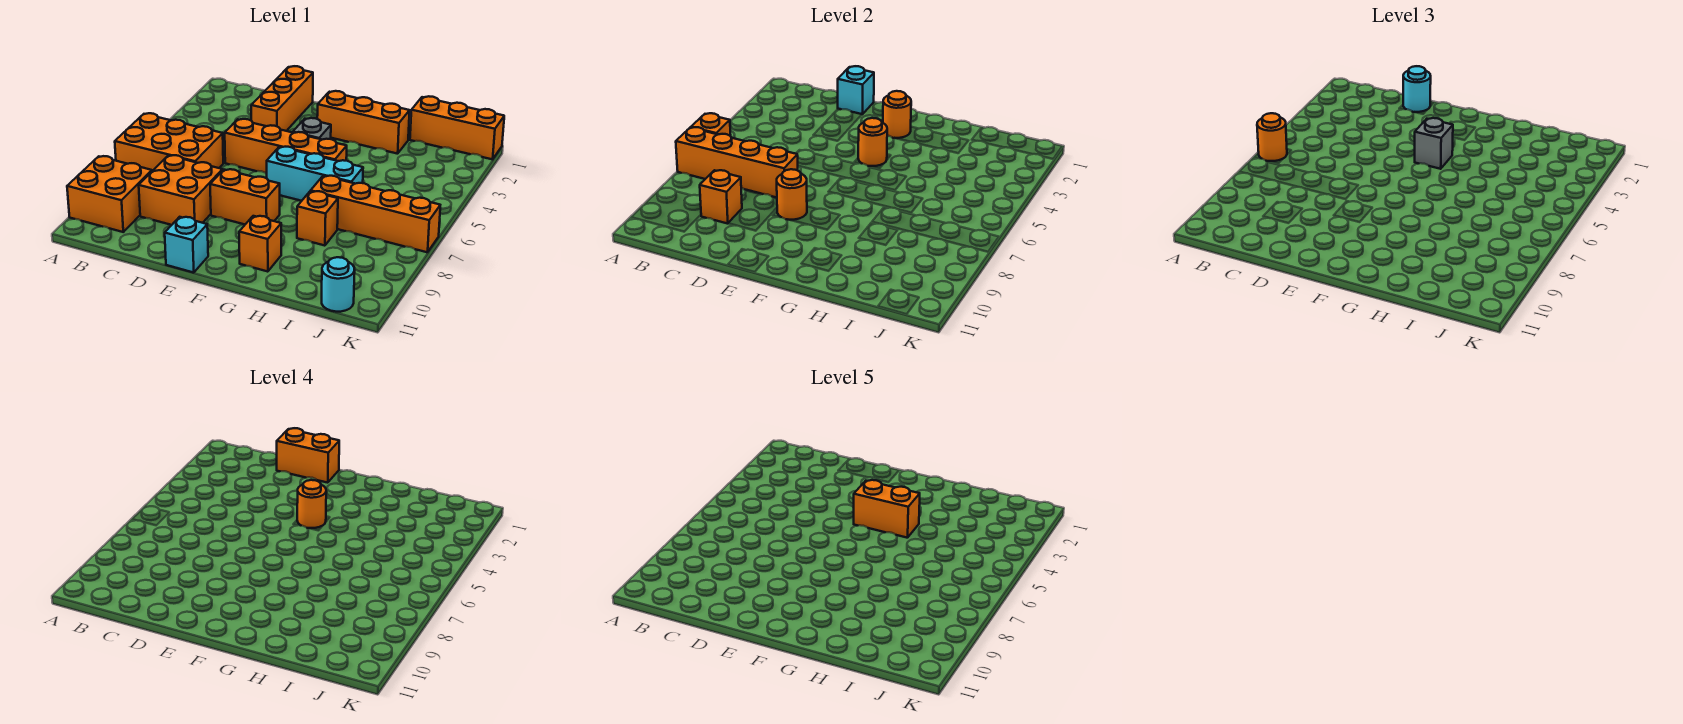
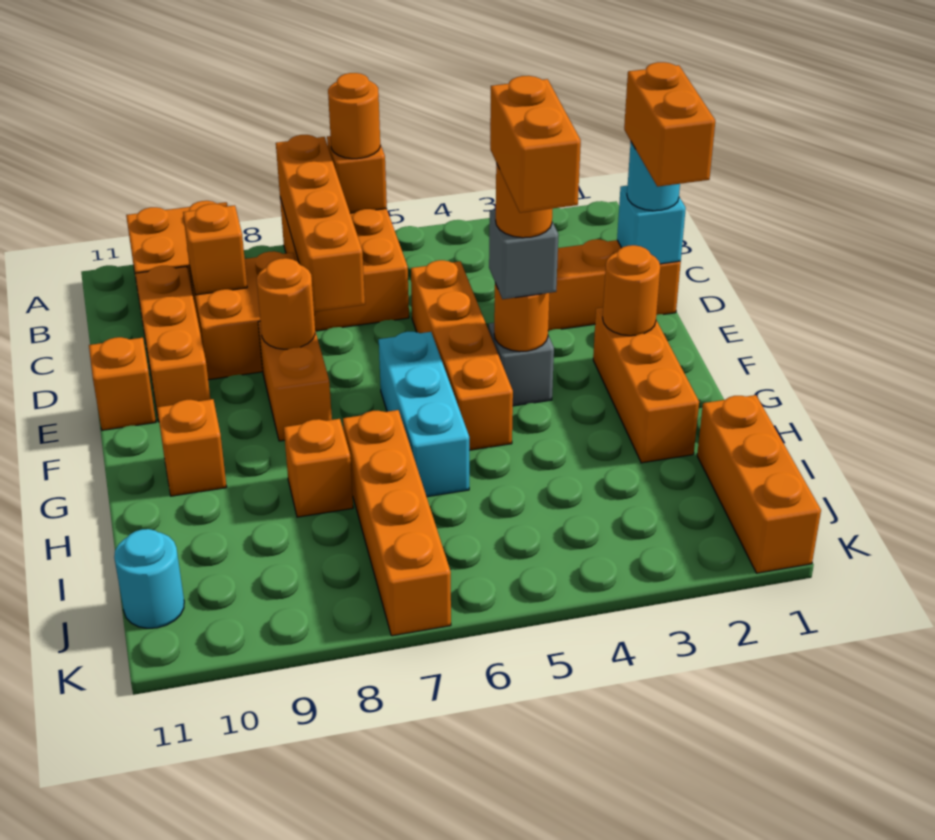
none -> orange 1x3 brick [136,266,210,421]
cyan 1x1 brick [165,217,208,273] -> orange 1x1 brick [89,337,156,430]

